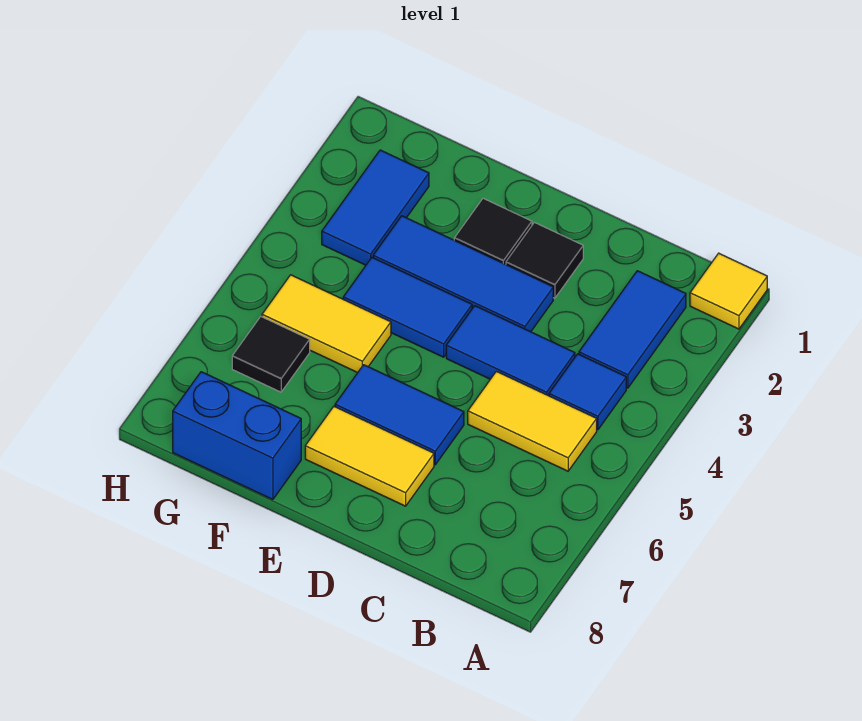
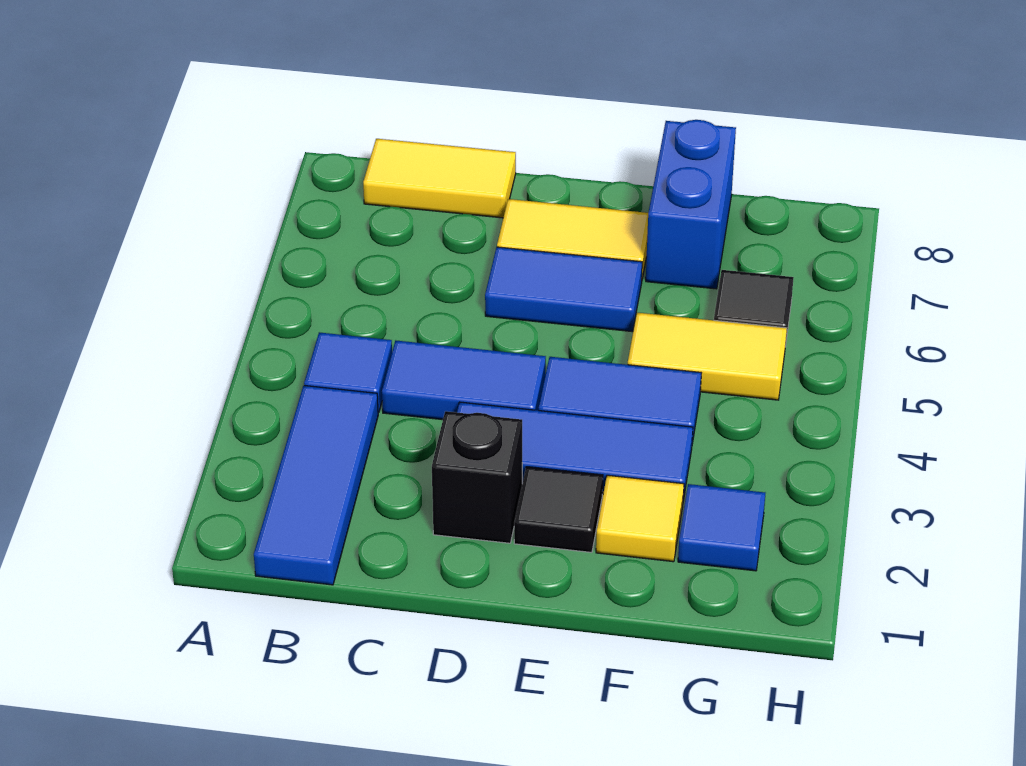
yellow 1x1 tile [690,253,767,329] -> yellow 1x1 tile moved to [596,475,684,562]
blue 1x2 tile [579,271,686,388] -> blue 1x3 tile [254,386,378,585]
yellow 1x2 tile [468,371,597,471] -> yellow 1x2 tile moved to [363,139,516,218]
black 1x1 tile [506,223,583,298] -> black 1x1 brick [432,411,522,543]
blue 1x2 brick [173,372,301,500] -> blue 1x2 brick turned to [646,120,736,289]
blue 1x2 tile [322,150,429,265] -> blue 1x1 tile [678,484,765,571]

